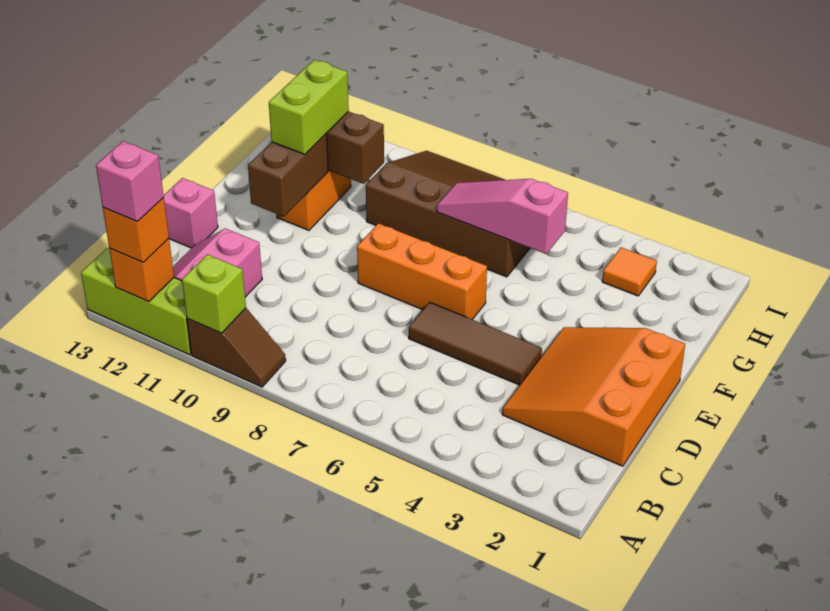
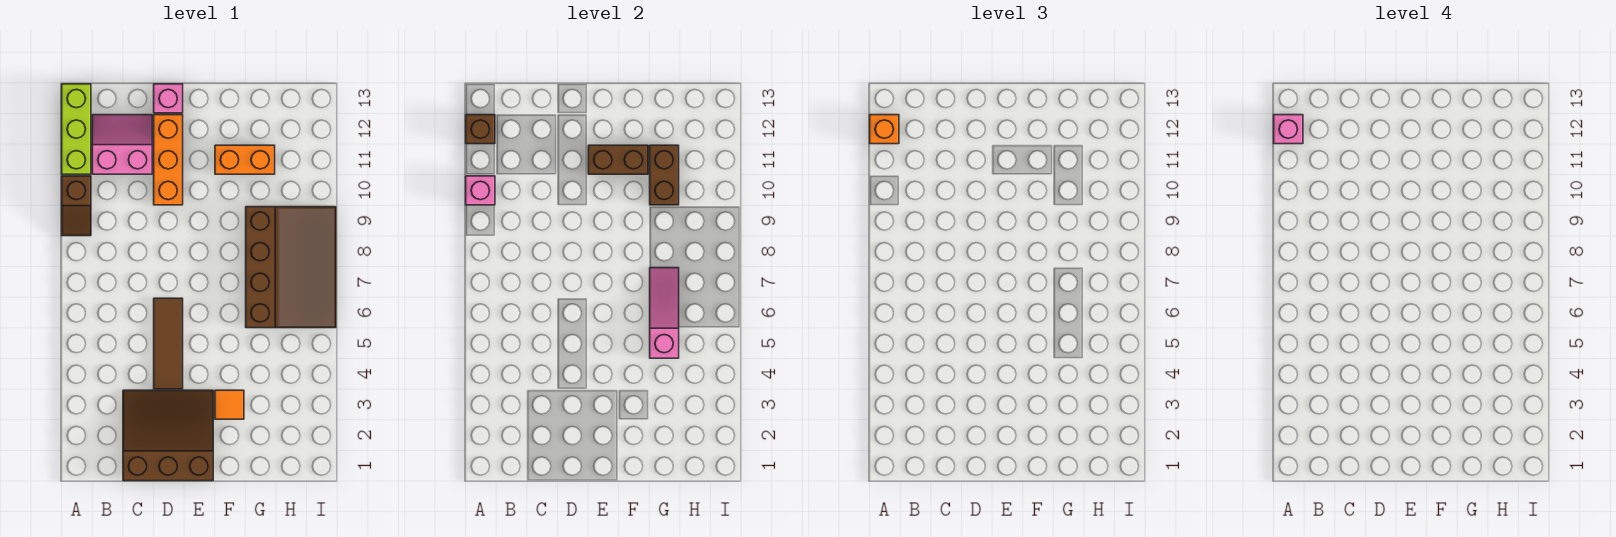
lime 1x1 brick [182,254,246,333] -> pink 1x1 brick [466,176,495,205]
orange 1x1 brick [109,238,174,302] -> brown 1x1 brick [466,115,495,144]
orange 3x3 slope [502,327,685,466] -> brown 3x3 slope [123,390,213,481]
orange 1x3 brick [357,223,487,319] -> orange 1x3 brick moved to [154,115,183,205]
lime 1x2 brick [269,60,349,154] -> none
orange 1x1 tile [602,247,657,296] -> orange 1x1 tile moved to [215,390,244,419]

